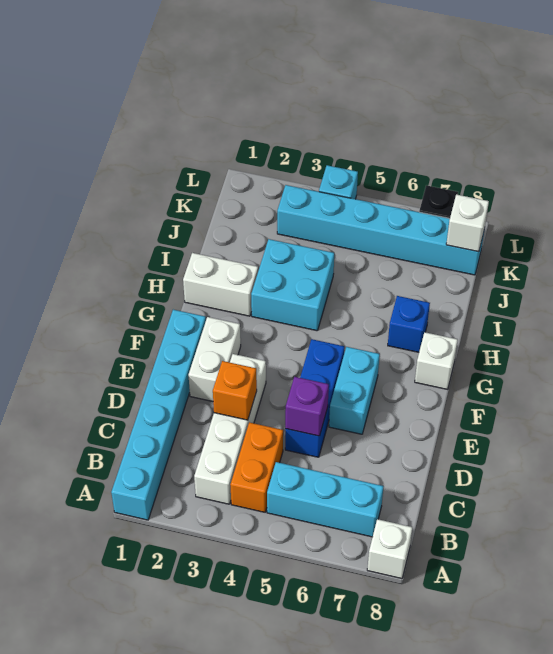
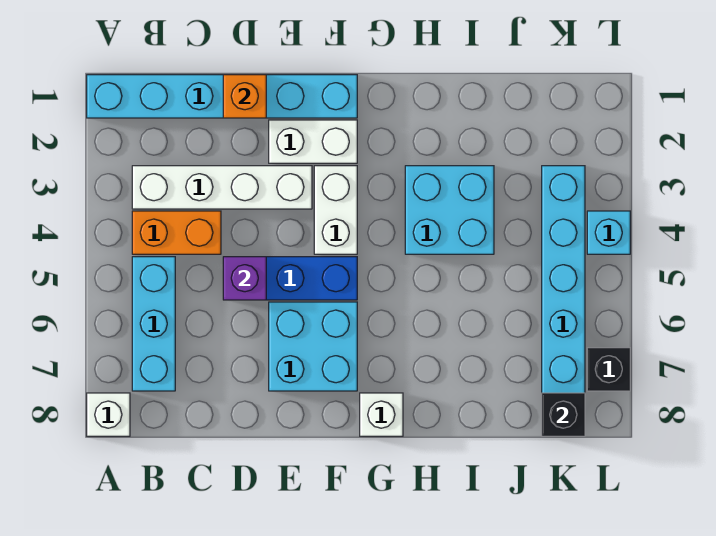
orange 1x1 brick [213,361,257,420] -> orange 1x1 brick moved to [223,75,266,118]
cyan 1x2 brick [329,347,380,434] -> cyan 2x2 brick [269,302,357,391]
white 1x2 brick [183,253,258,316] -> white 1x2 brick moved to [314,166,357,254]
blue 1x1 brick [388,296,430,352] -> none
white 1x1 brick [446,194,489,252] -> black 1x1 brick [542,393,585,436]

